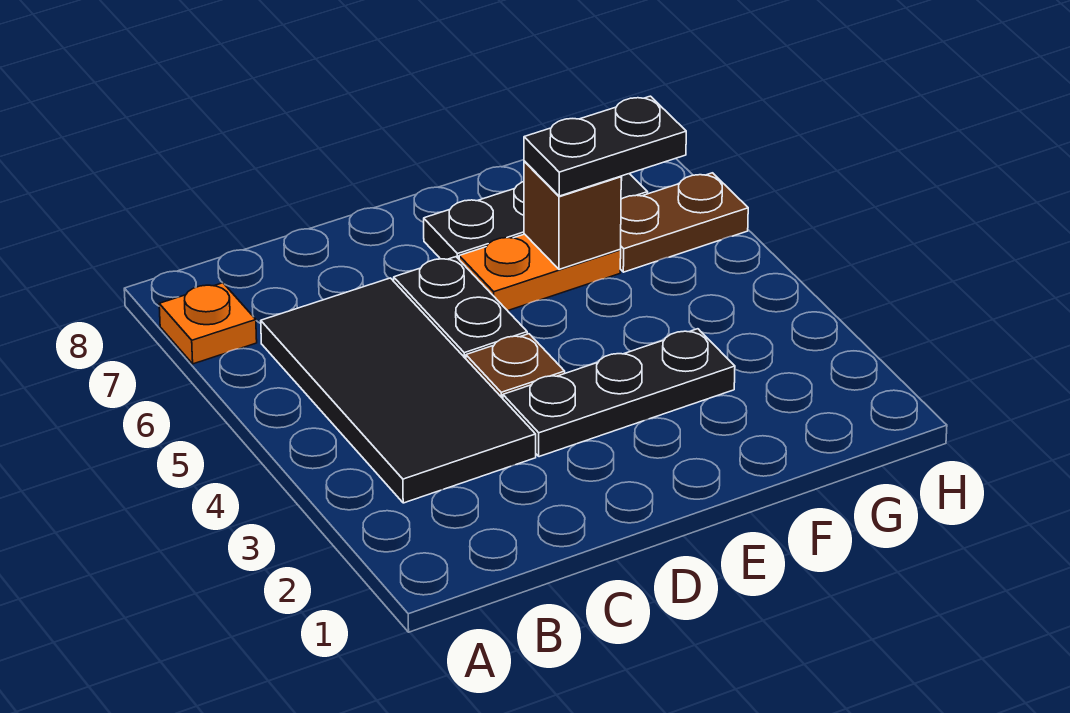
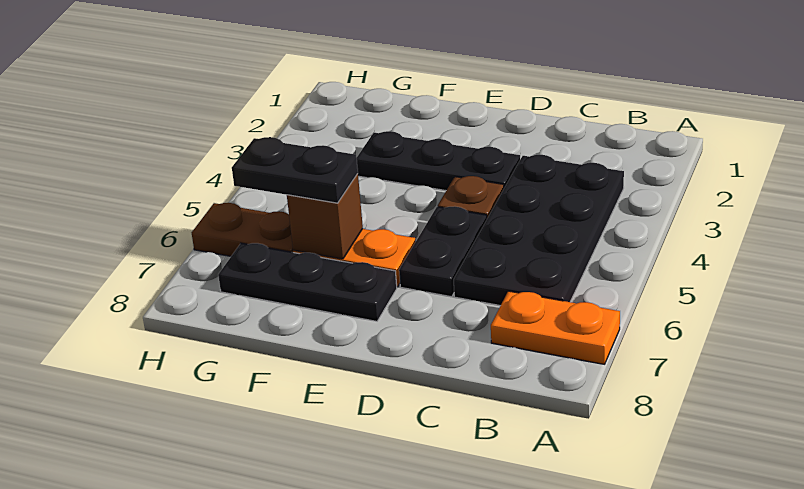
orange 1x1 plate [159,283,257,364] -> orange 1x2 plate [491,291,620,364]
black 2x4 tile [261,278,536,503] -> black 2x4 plate [454,154,624,306]

